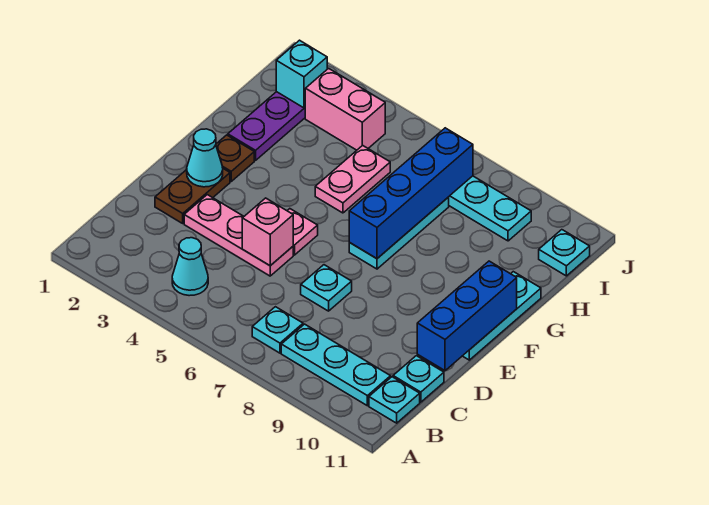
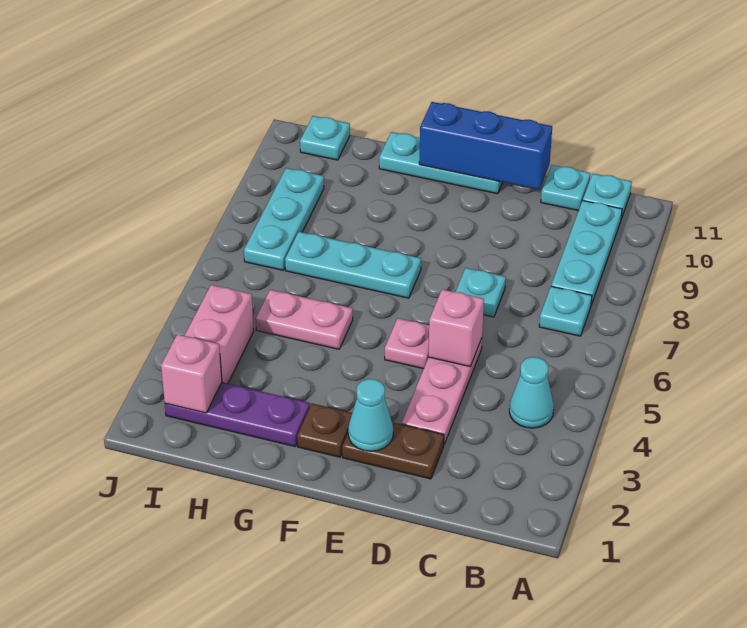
blue 1x4 brick [349,128,473,259] -> none
cyan 1x1 brick [276,40,327,108] -> pink 1x1 brick [161,334,222,413]

